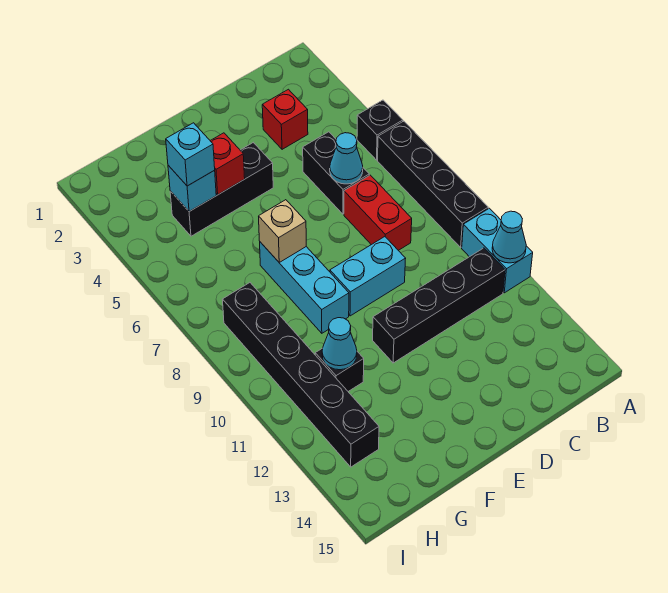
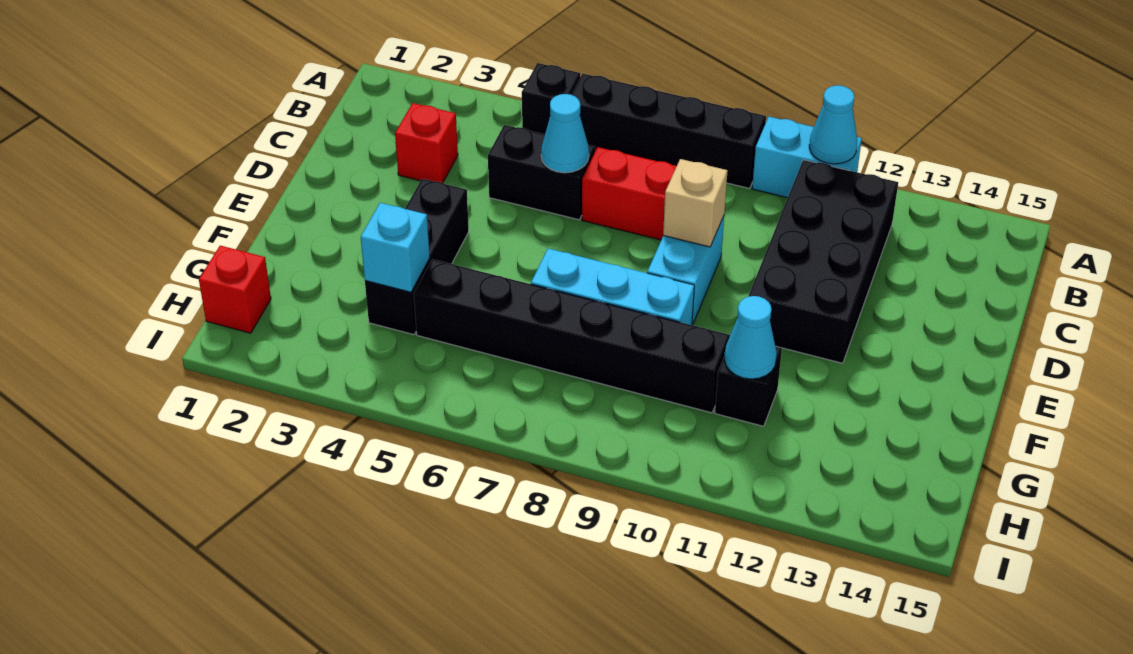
black 1x4 brick [373,248,505,363] -> black 2x4 brick [748,160,898,363]
red 1x1 brick [210,133,245,195] -> red 1x1 brick moved to [199,246,271,333]
tan 1x1 brick [259,200,306,262] -> tan 1x1 brick moved to [663,159,728,247]
cyan 1x1 brick [166,123,215,186] -> none
black 1x6 brick [222,283,379,467] -> black 1x6 brick moved to [414,259,730,413]

